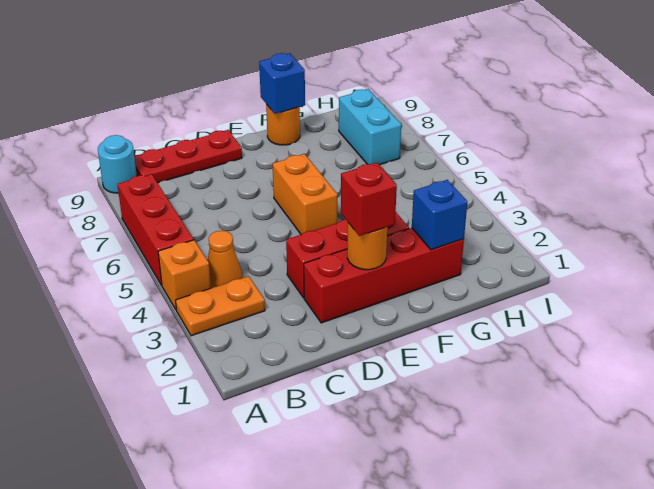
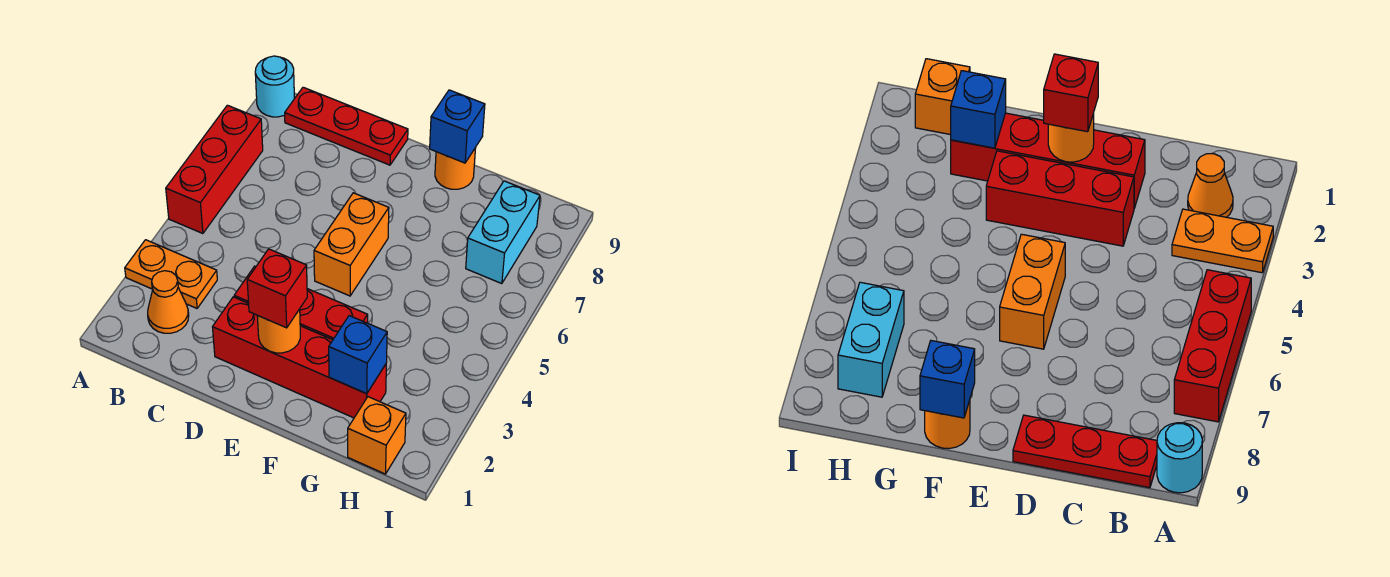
orange 1x1 brick [158,240,211,309] -> orange 1x1 brick moved to [348,397,406,474]
orange 1x1 cone [207,231,242,288] -> orange 1x1 cone moved to [148,271,189,333]

